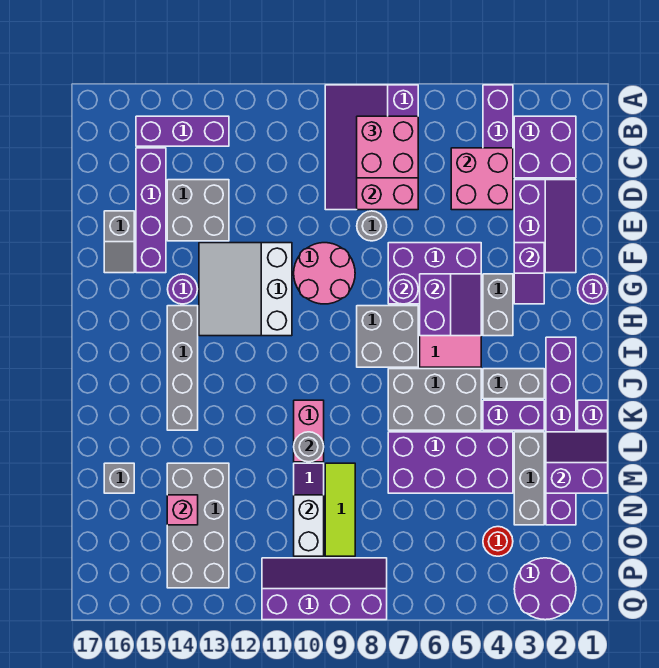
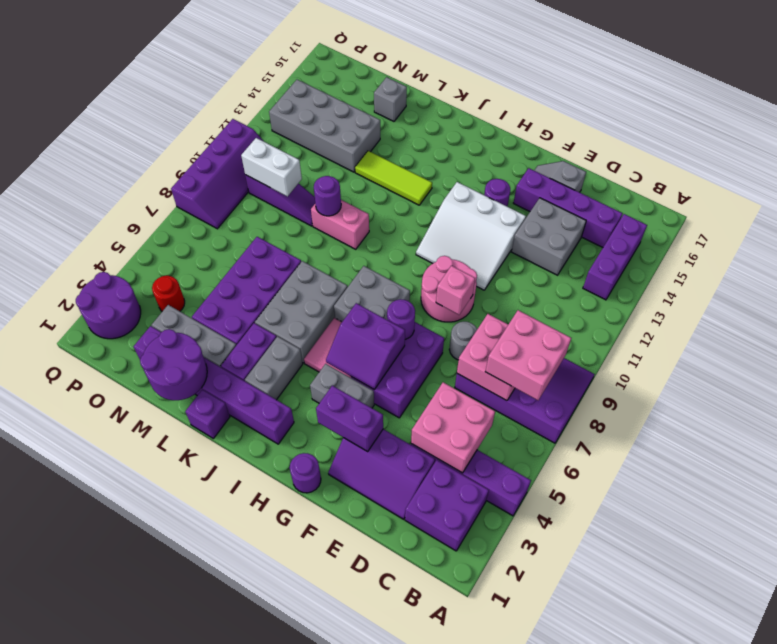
purple 1x2 slope [514,243,544,304] -> purple 1x2 brick [316,386,383,451]
white 3x3 slope [199,243,292,336] -> white 3x3 slope turned to [416,182,526,290]
grey 1x4 brick [167,306,198,430] -> none
purple 2x2 slope [546,432,608,493] -> purple 2x2 round brick [140,329,207,400]
grey 1x1 round brick [294,432,324,462] -> purple 1x1 round brick [314,176,341,216]
lime 1x3 tile [325,463,355,556] -> lime 1x3 tile moved to [355,151,432,205]
pink 1x1 brick [167,495,198,525] -> pink 1x1 brick moved to [436,266,475,315]

